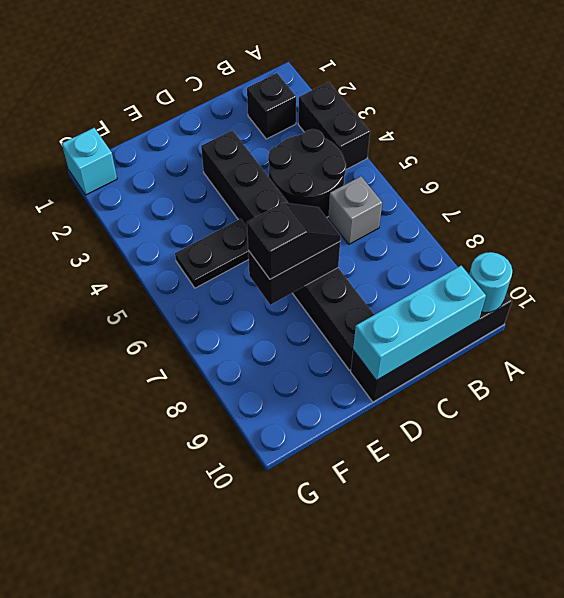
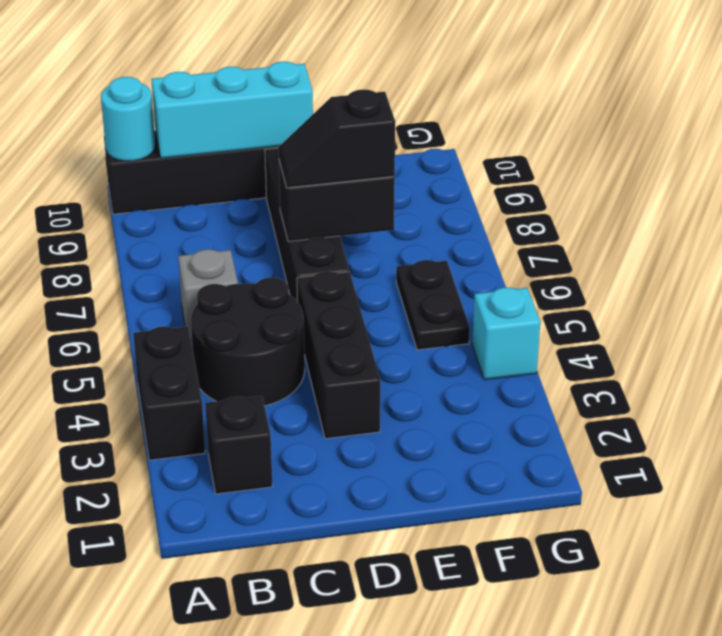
black 1x2 plate [175,219,249,288] -> black 1x2 plate turned to [396,260,470,350]
cyan 1x1 brick [62,128,117,195] -> cyan 1x1 brick moved to [472,287,540,380]

